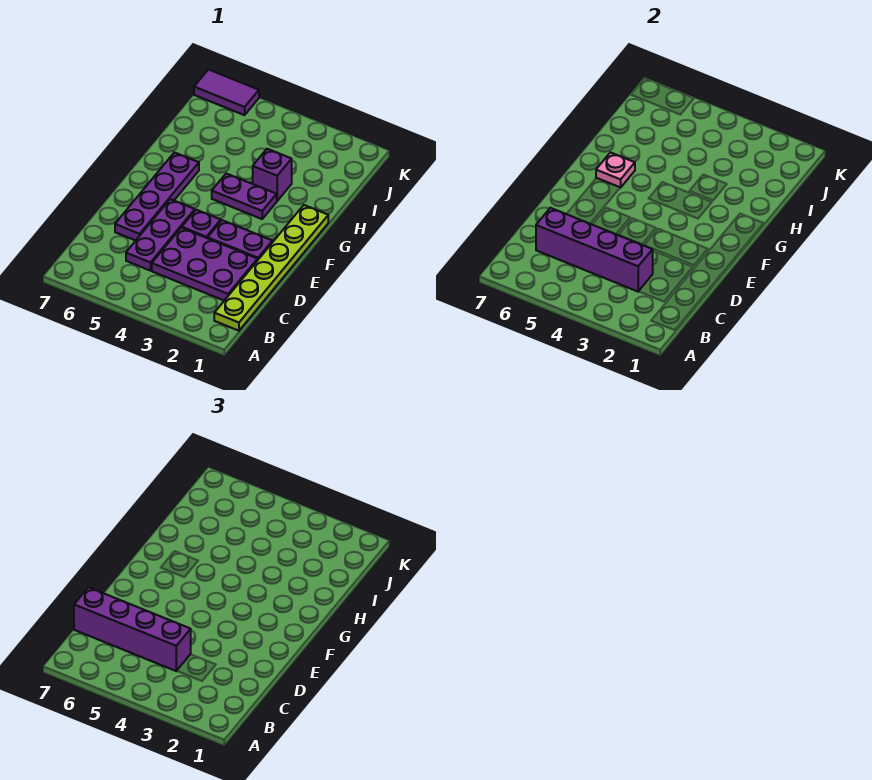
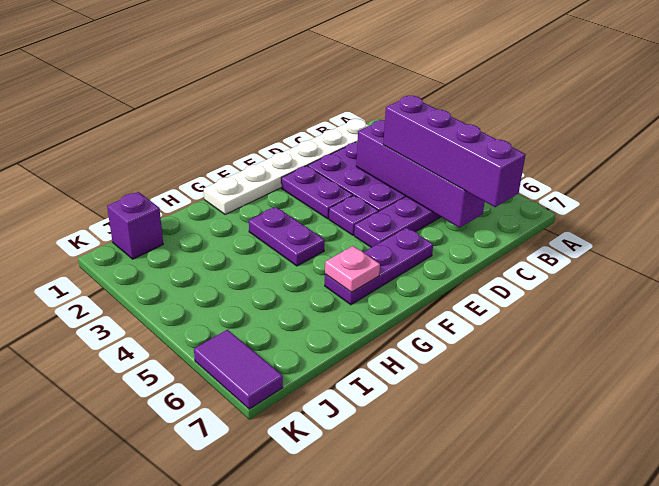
lime 1x6 plate [214,205,328,331] -> white 1x6 plate [204,119,369,215]
purple 1x4 plate [115,152,199,241] -> purple 1x3 plate [325,228,433,305]
purple 1x1 brick [253,149,292,201] -> purple 1x1 brick moved to [107,192,163,259]

